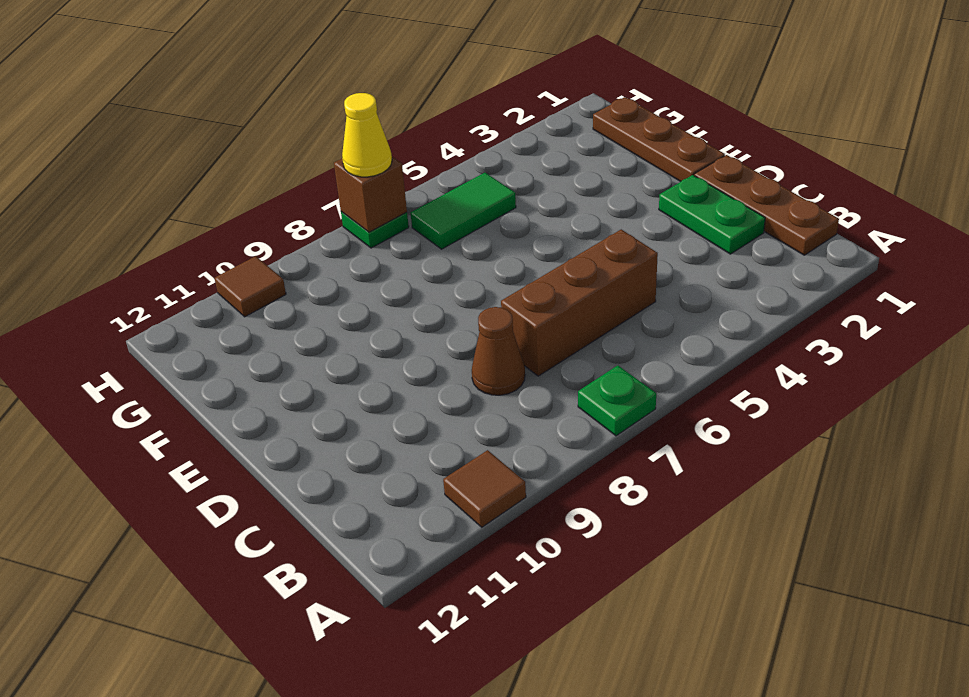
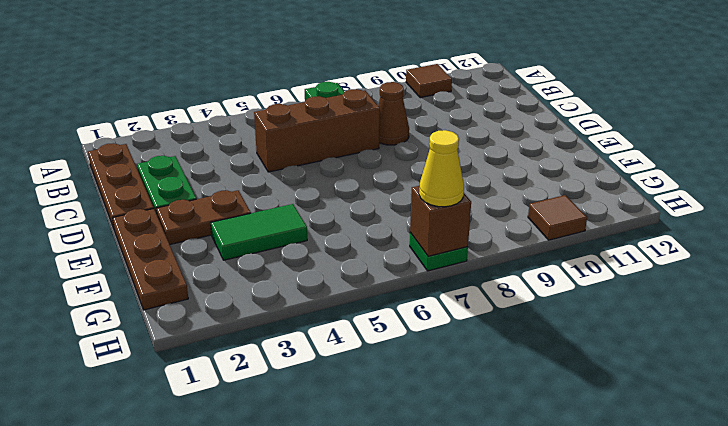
none -> brown 1x2 plate [156,190,251,244]
green 1x2 tile [411,173,516,249] -> green 1x2 tile moved to [211,204,307,260]

